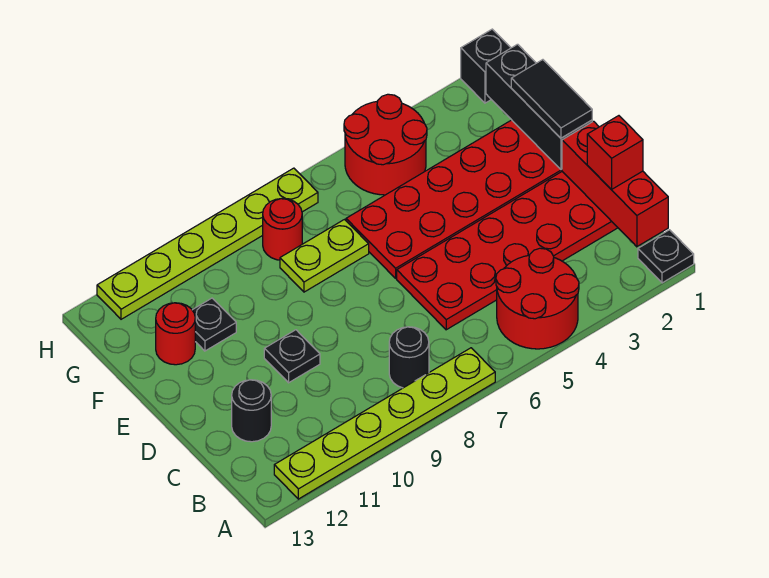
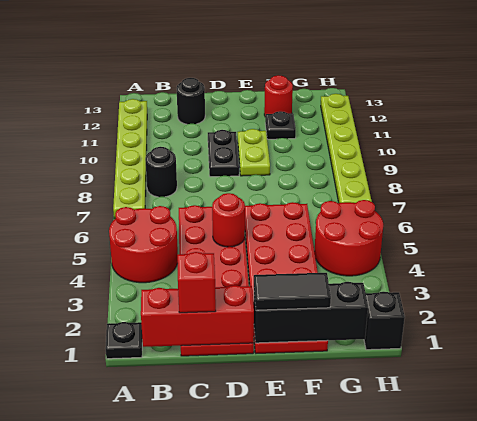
black 1x1 plate [264,330,320,383] -> black 1x2 plate [208,130,239,177]
lime 1x2 plate [280,220,369,292] -> lime 1x2 plate moved to [238,129,270,176]
red 1x1 round brick [263,199,302,260] -> red 1x1 round brick moved to [212,193,245,247]

